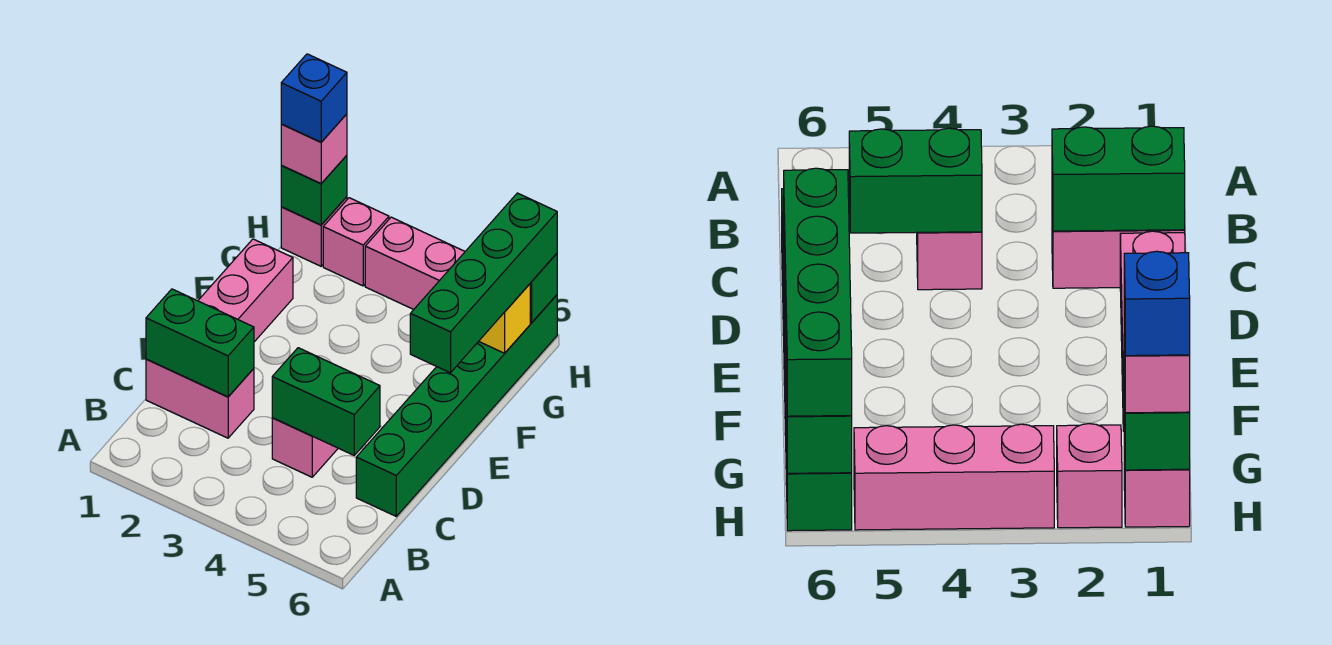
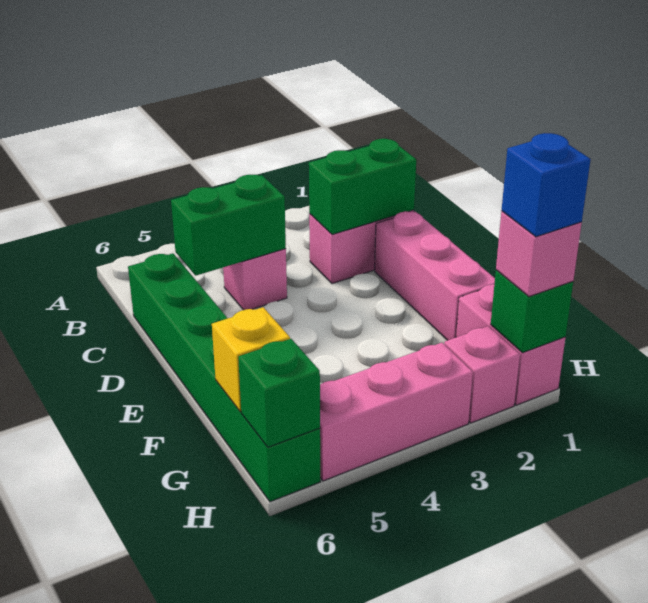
green 1x4 brick [410,193,557,373] -> none
pink 1x1 brick [281,197,347,266] -> pink 1x2 brick [456,284,565,405]

